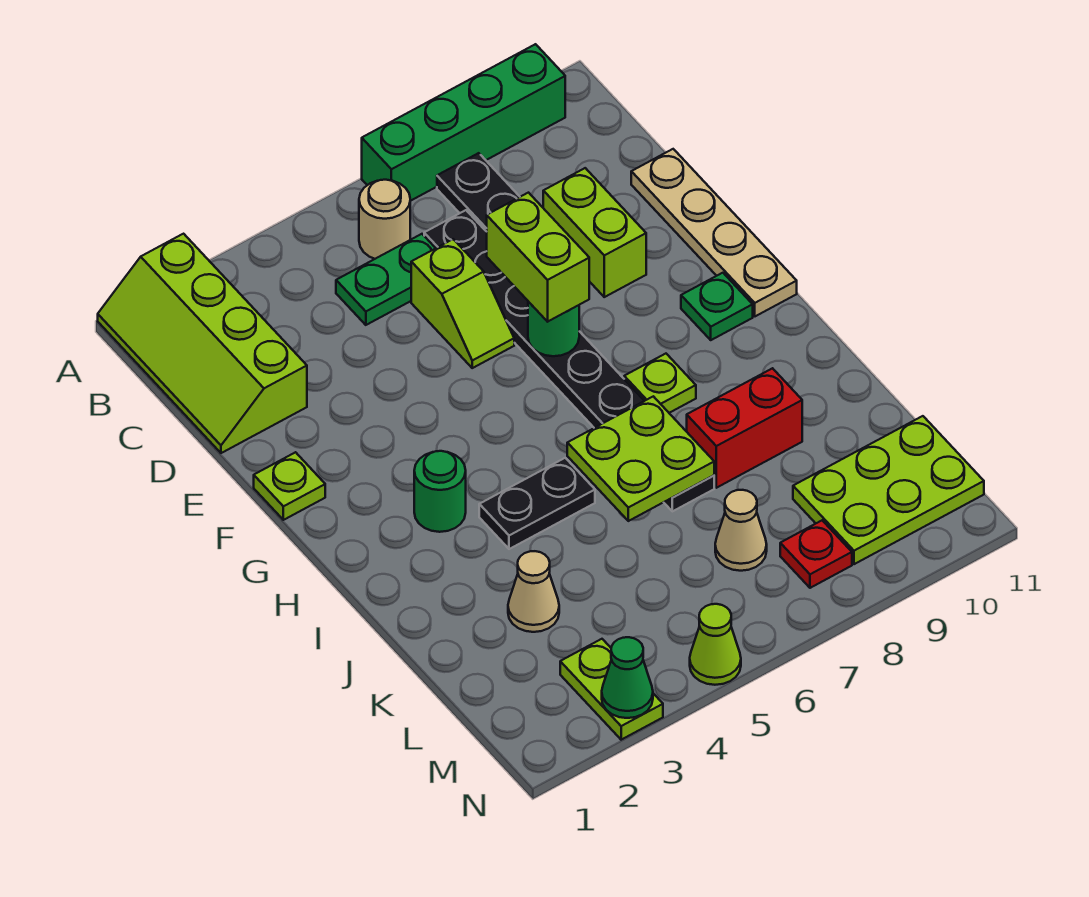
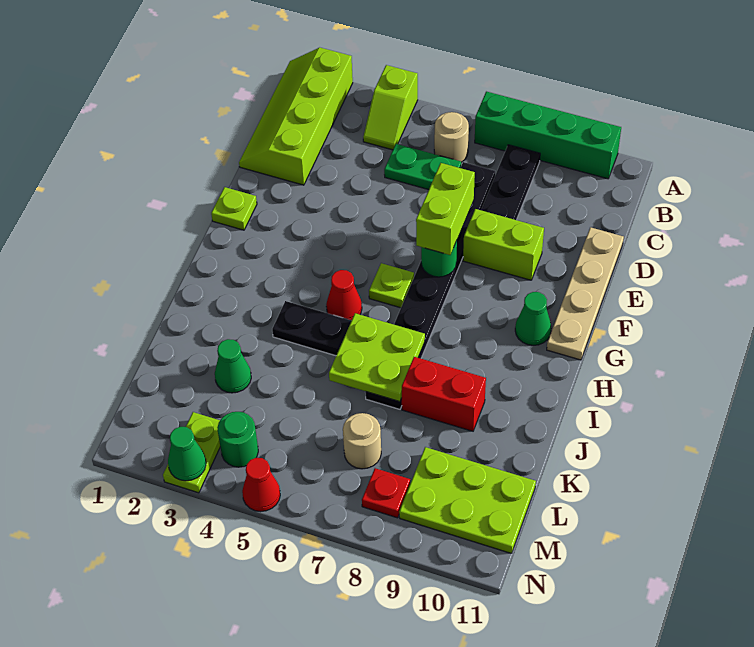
lime 1x2 slope [411,239,514,368] -> lime 1x2 slope moved to [363,65,418,150]
lime 1x2 brick [543,168,646,297] -> lime 1x2 brick turned to [463,209,544,280]
green 1x1 plate [681,273,753,340] -> green 1x1 cone [515,292,551,345]
green 1x1 round brick [414,451,466,532] -> green 1x1 round brick moved to [217,412,258,467]
none -> red 1x1 cone [326,270,362,320]
lime 1x1 plate [624,354,696,413] -> lime 1x1 plate moved to [369,263,414,308]
tan 1x1 cone [508,551,559,632] -> green 1x1 cone [215,339,251,393]
tan 1x1 cone [715,490,767,571] -> tan 1x1 round brick [343,413,381,469]
lime 1x1 cone [690,604,741,685] -> red 1x1 cone [242,458,280,512]

